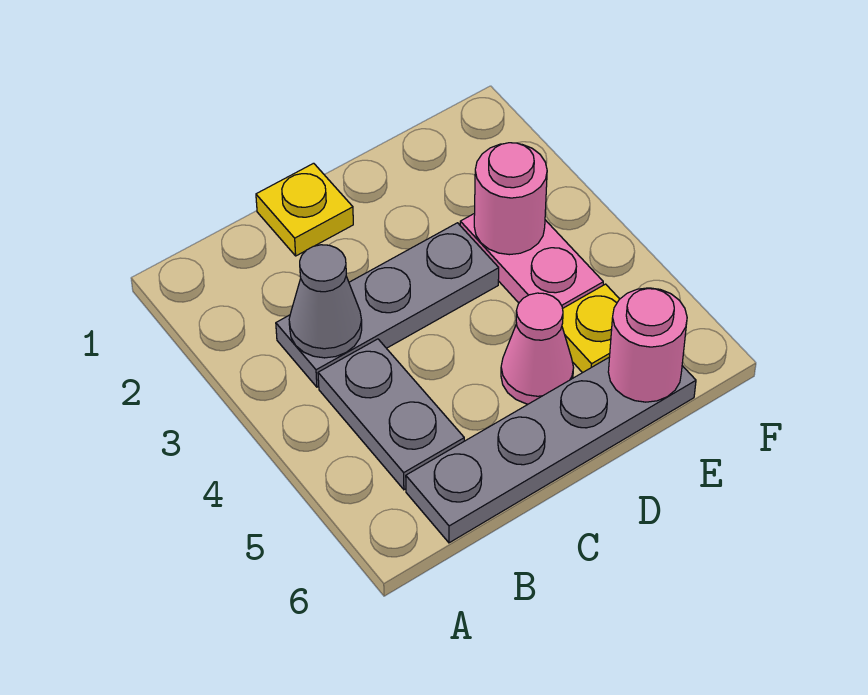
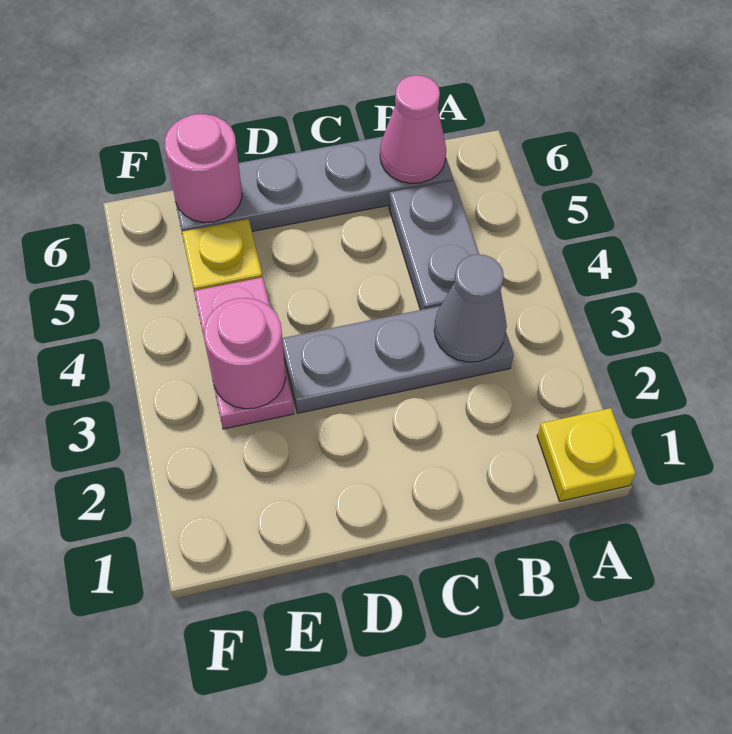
yellow 1x1 plate [256,163,353,256] -> yellow 1x1 plate moved to [537,408,636,501]
pink 1x1 cone [501,293,574,404] -> pink 1x1 cone moved to [380,75,446,183]

